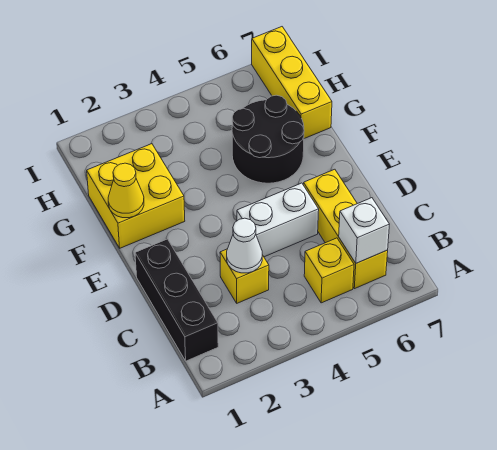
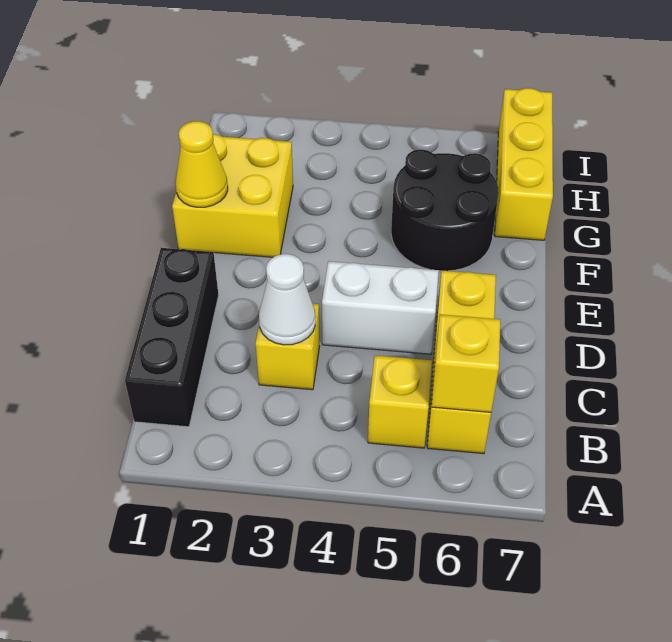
white 1x1 brick [339,198,390,263] -> yellow 1x1 brick [432,314,500,412]

